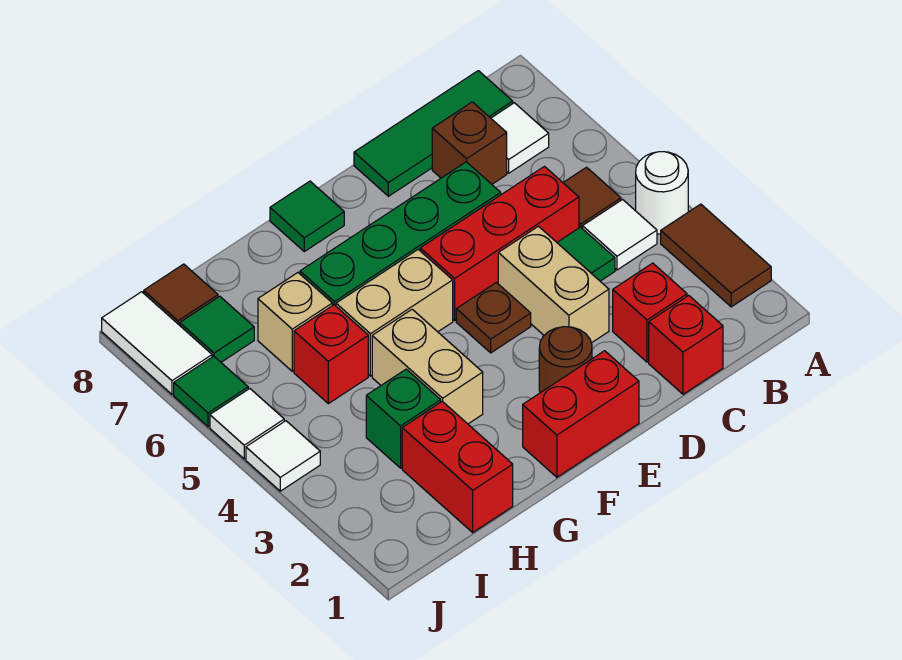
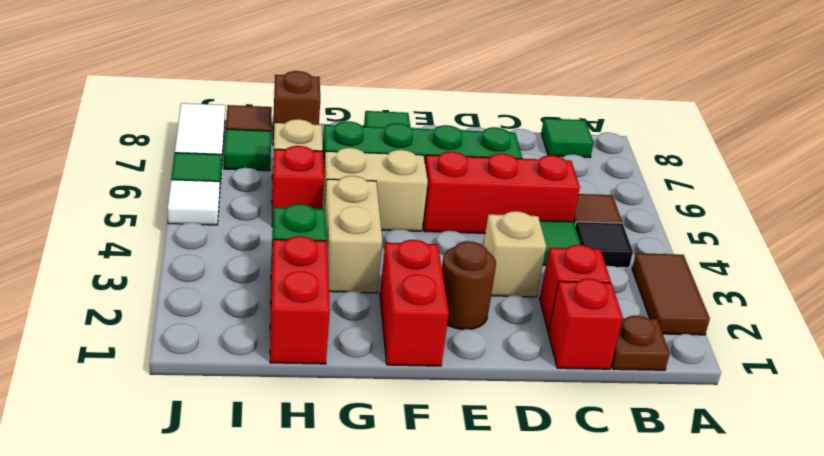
white 1x1 round brick [636,152,688,234] -> none
white 1x1 tile [583,200,657,270] -> black 1x1 tile [575,222,633,268]
white 1x1 tile [491,103,549,173] -> none
green 1x3 tile [354,71,513,196] -> green 1x1 tile [541,118,593,158]
brown 1x1 brick [432,102,507,184] -> brown 1x1 brick moved to [273,71,320,145]
tan 1x2 brick [498,226,609,343] -> tan 1x1 brick [483,211,546,297]
red 1x2 brick [523,351,639,477] -> red 1x2 brick turned to [380,240,449,366]
brown 1x1 plate [456,282,531,353] -> brown 1x1 plate moved to [611,316,670,370]
white 1x1 tile [246,421,320,491] -> none

